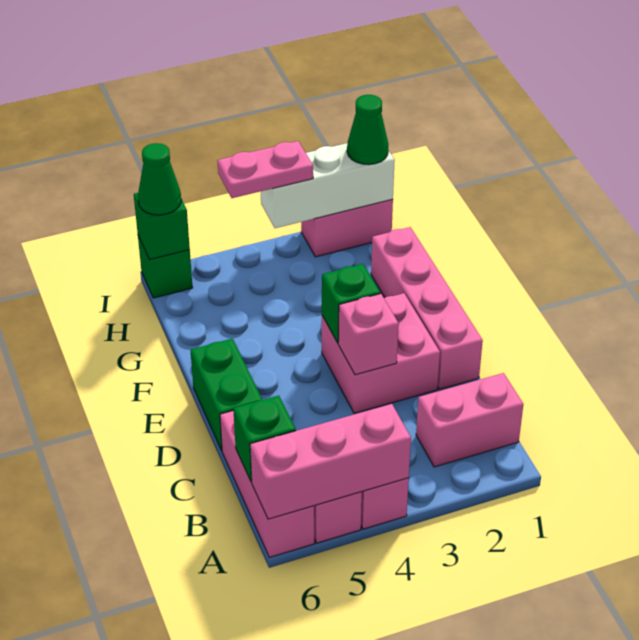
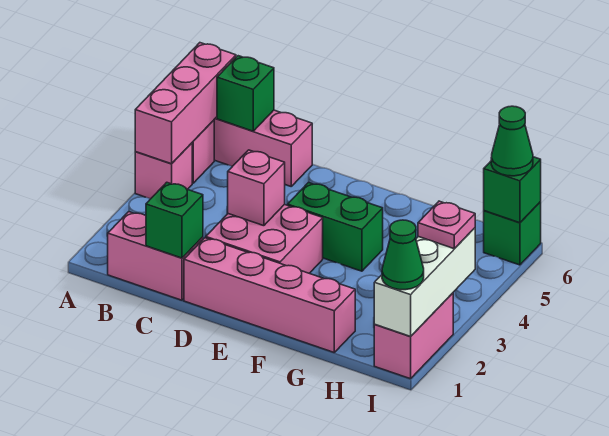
pink 1x2 brick [416,373,524,467] -> pink 1x2 brick turned to [108,212,203,300]
green 1x2 brick [191,339,262,450] -> green 1x2 brick moved to [288,182,383,271]
green 1x1 brick [322,264,380,343] -> green 1x1 brick moved to [146,182,203,258]
pink 1x2 plate [217,141,313,198] -> pink 1x1 plate [418,201,475,249]

